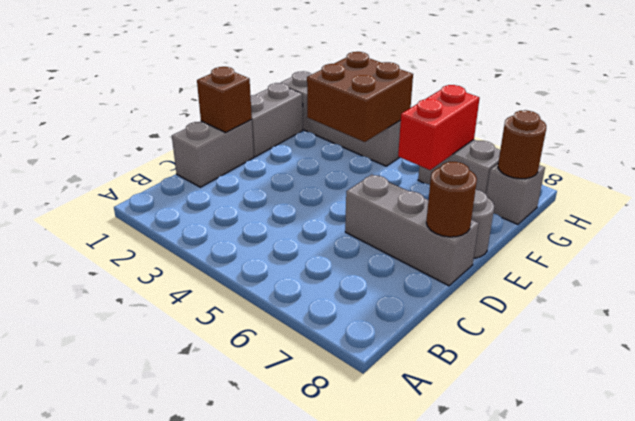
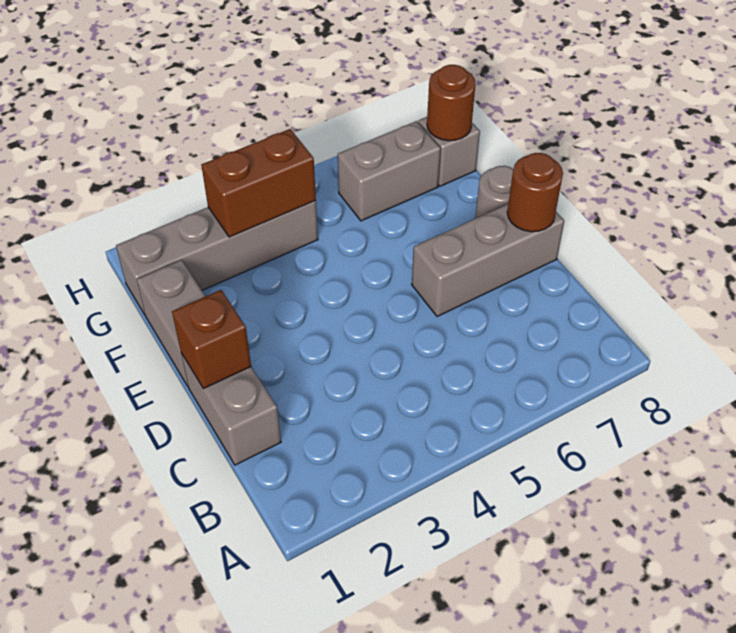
brown 2x2 brick [307,52,413,142] -> brown 1x2 brick [201,129,316,237]
red 1x2 brick [398,85,480,170] -> none

